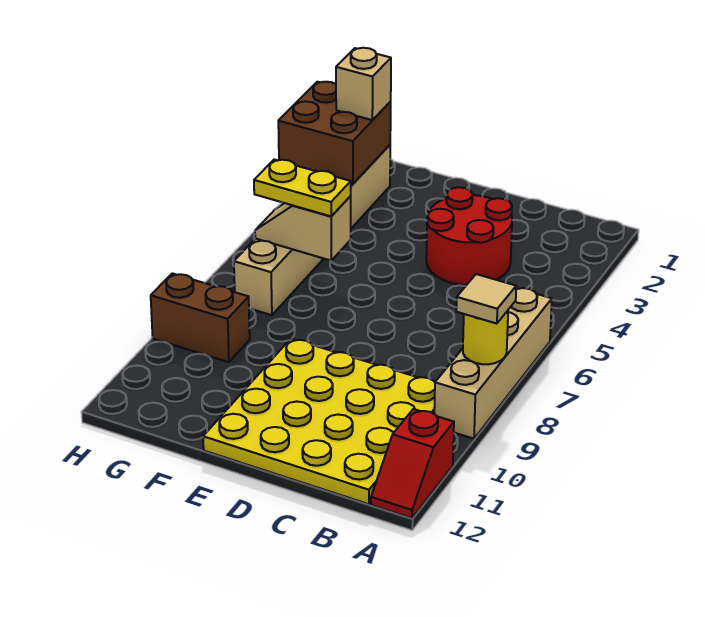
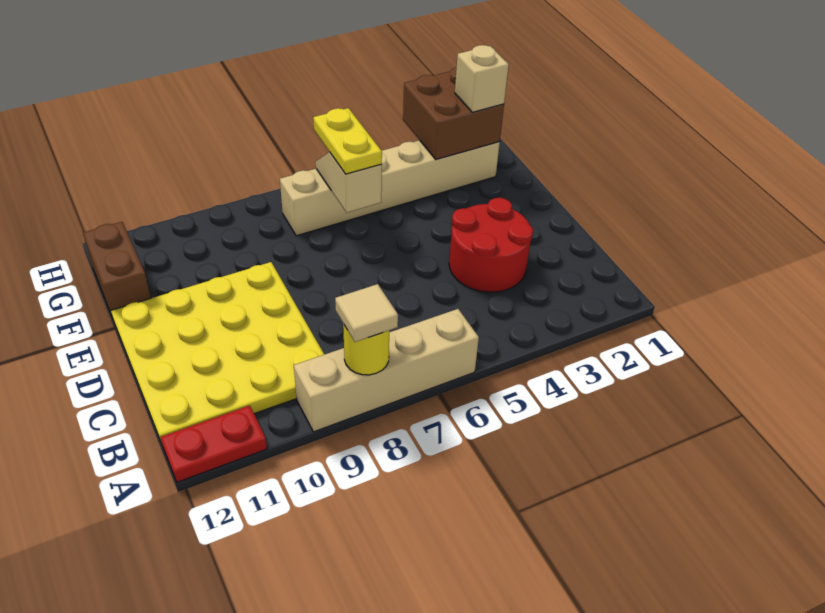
red 1x2 slope [371,409,454,518] -> red 1x2 plate [160,406,267,482]
brown 1x2 brick [151,273,250,362] -> brown 1x2 brick moved to [83,222,151,318]

